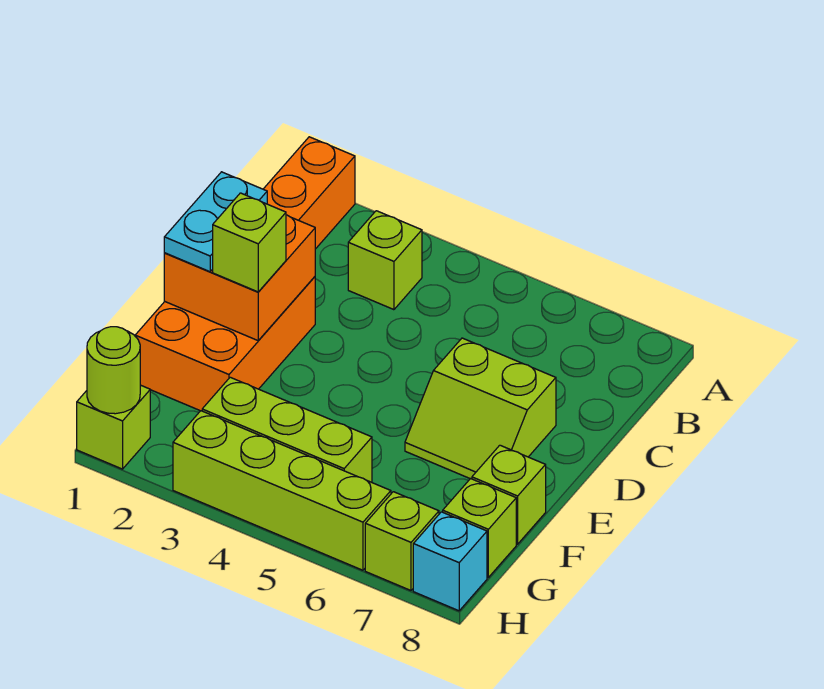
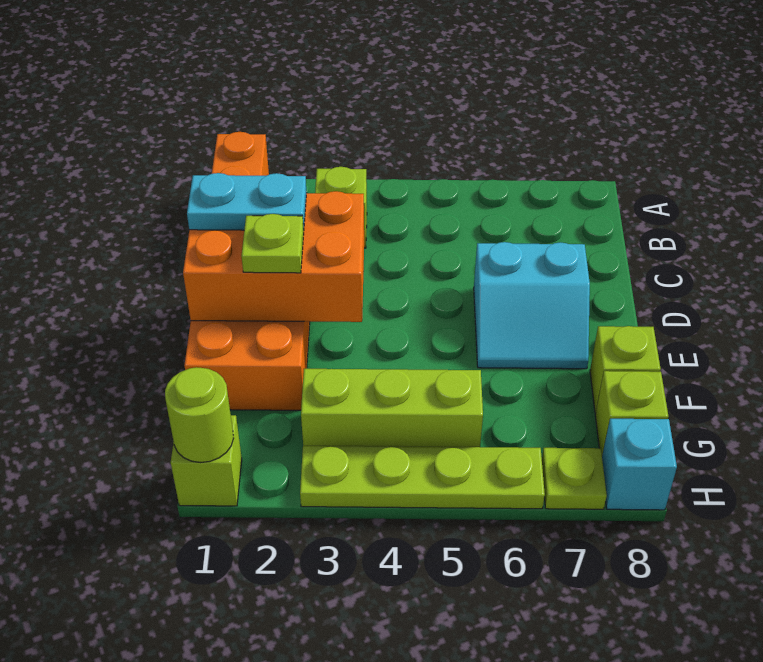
orange 2x2 brick [164,215,315,341] -> orange 2x3 brick [183,191,364,322]
cyan 1x2 plate [164,172,267,272] -> cyan 1x2 plate turned to [187,173,307,230]
lime 2x2 slope [405,338,556,479] -> cyan 2x2 slope [474,242,590,369]
lime 1x1 brick [213,193,286,292] -> lime 1x1 plate [241,214,304,273]
lime 1x4 brick [173,411,391,570] -> lime 1x4 plate [300,446,545,509]
lime 1x1 brick [365,492,439,590] -> lime 1x1 plate [542,448,607,509]

